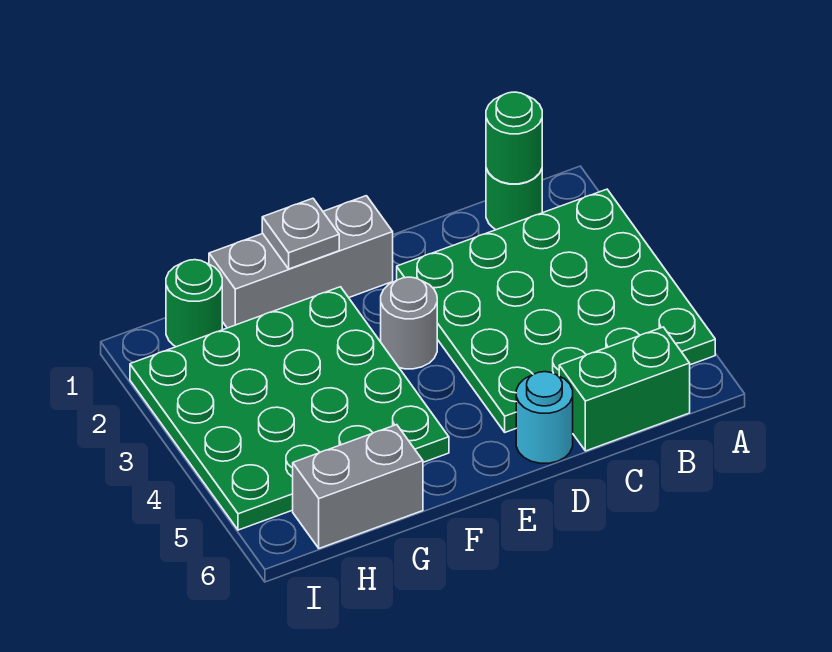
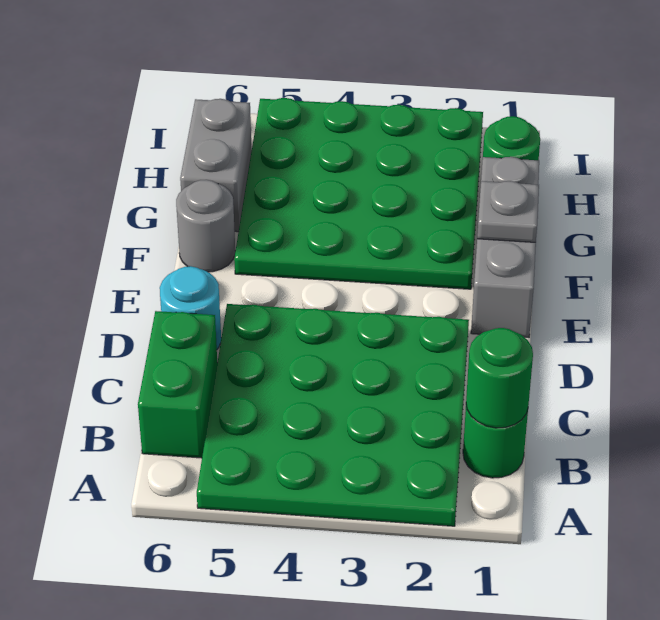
grey 1x1 round brick [381,277,437,369] -> grey 1x1 round brick moved to [176,180,235,272]

